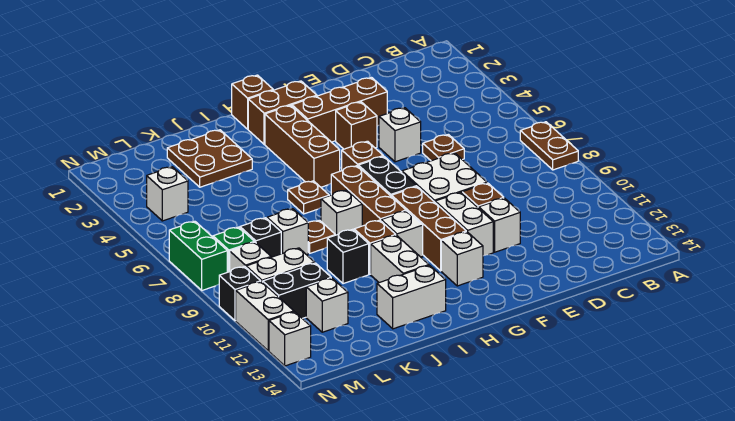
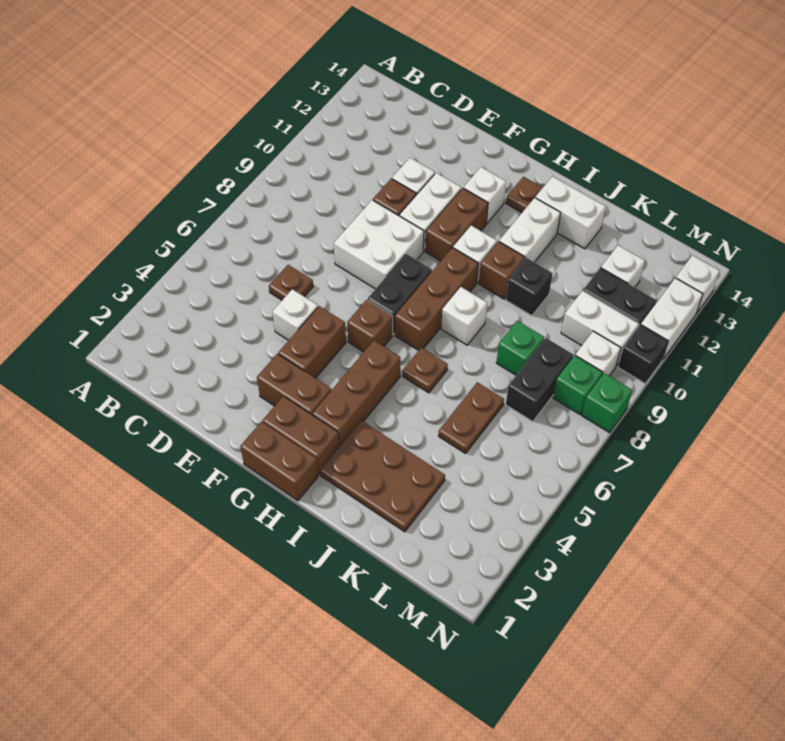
brown 1x2 plate [520,122,578,170] -> brown 1x2 plate moved to [439,382,504,454]
brown 1x3 brick [292,78,387,142] -> brown 1x2 brick [257,354,331,415]
brown 1x1 brick [336,102,377,149] -> brown 1x2 brick [278,306,346,378]
brown 1x3 brick [392,187,466,271] -> brown 1x2 brick [425,188,488,261]
brown 1x1 brick [232,75,273,129] -> brown 1x2 brick [240,422,318,501]
brown 2x2 plate [167,130,252,187] -> brown 2x3 plate [320,421,445,532]
brown 1x1 plate [308,220,335,253] -> brown 1x1 plate moved to [506,177,543,213]
white 1x1 brick [267,209,308,255] -> green 1x1 brick [496,321,544,375]
black 1x1 brick [240,218,281,257] -> black 1x2 brick [506,338,573,422]
white 1x1 brick [147,167,188,221] -> none
green 1x2 brick [169,221,227,290] -> green 1x1 brick [582,373,632,433]

